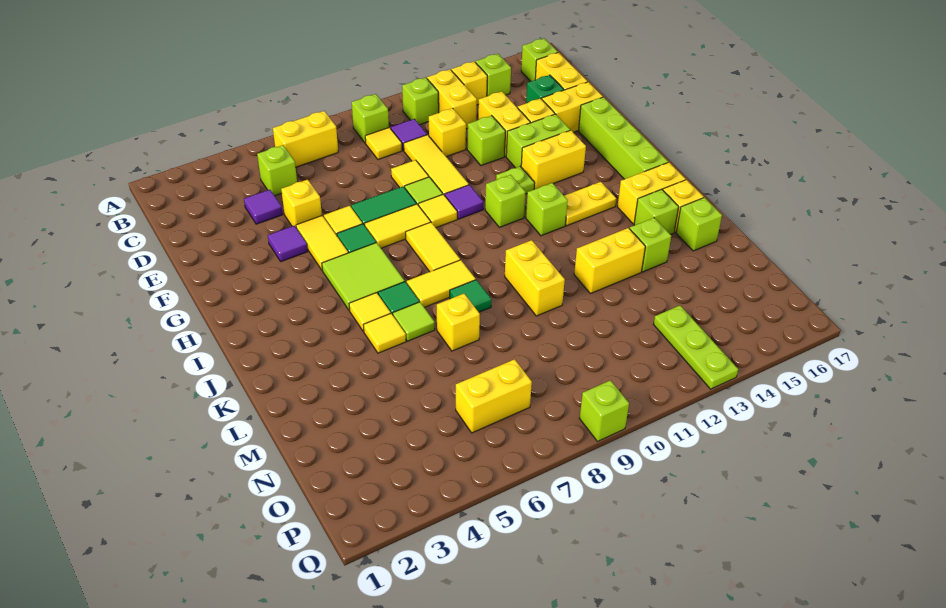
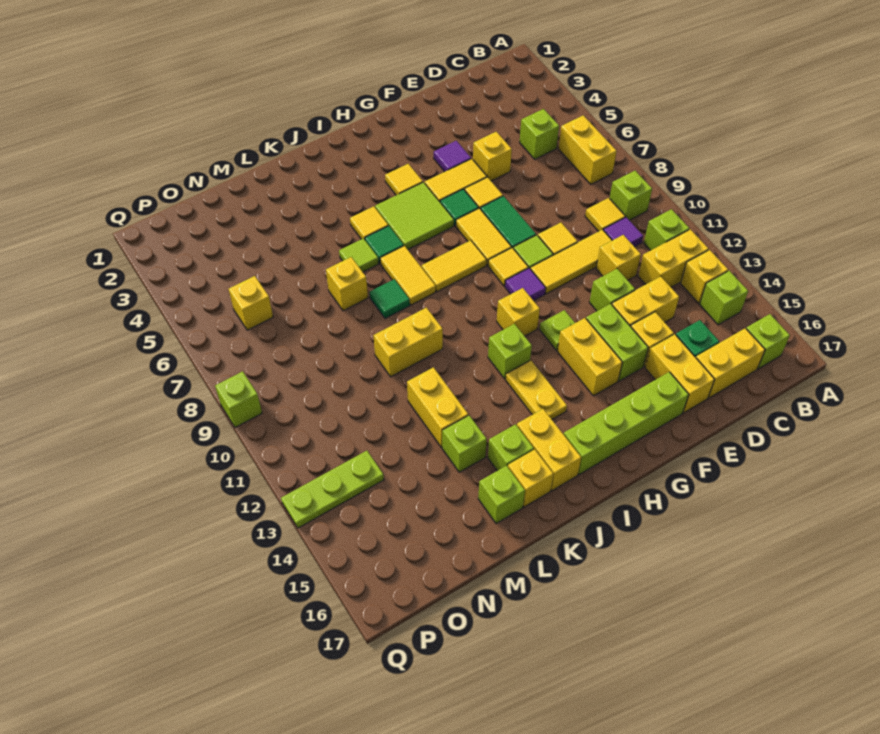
purple 1x1 tile [244,190,283,224] -> none
lime 1x1 brick [485,175,525,227] -> yellow 1x1 brick [497,288,540,336]
yellow 1x1 tile [364,314,406,353] -> yellow 1x1 tile moved to [385,164,423,195]
yellow 1x2 brick [456,359,532,433] -> yellow 1x1 brick [229,276,273,330]

